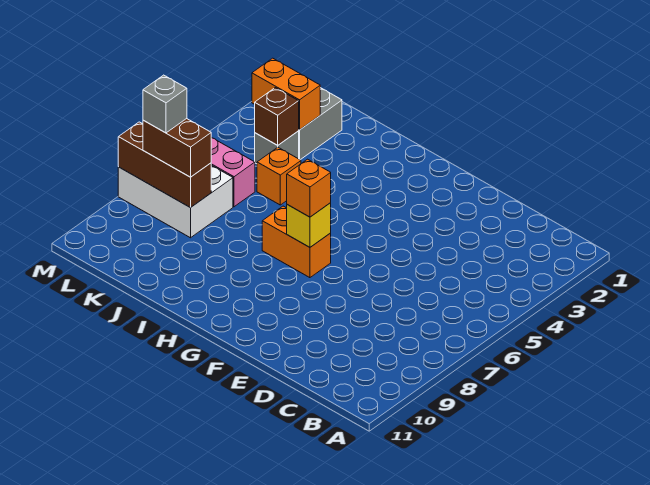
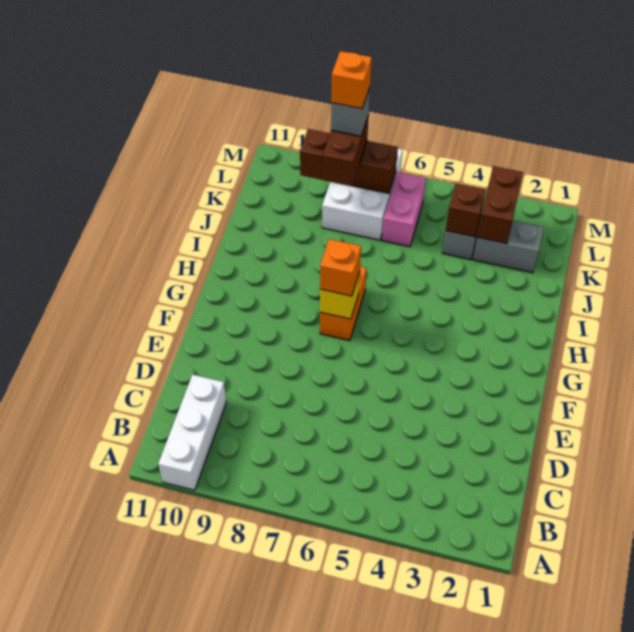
none -> white 1x3 brick [158,375,226,490]
orange 1x1 brick [257,147,301,205] -> orange 1x1 brick moved to [331,51,372,109]
orange 1x2 brick [252,58,320,130] -> brown 1x2 brick [477,166,523,243]
brown 1x3 brick [118,122,211,208] -> brown 1x3 brick turned to [300,129,398,193]

